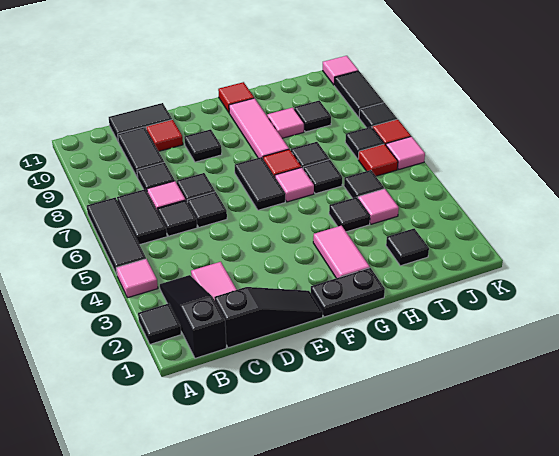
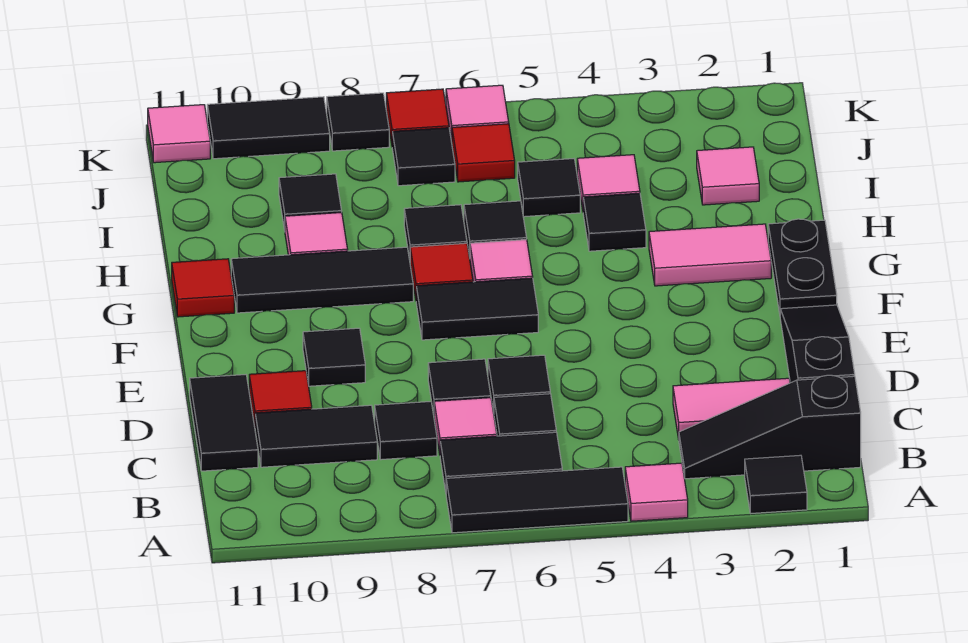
pink 1x3 tile [229,98,289,158] -> black 1x3 tile [231,247,413,313]
black 1x1 tile [386,228,429,266] -> pink 1x1 tile [697,147,759,205]

